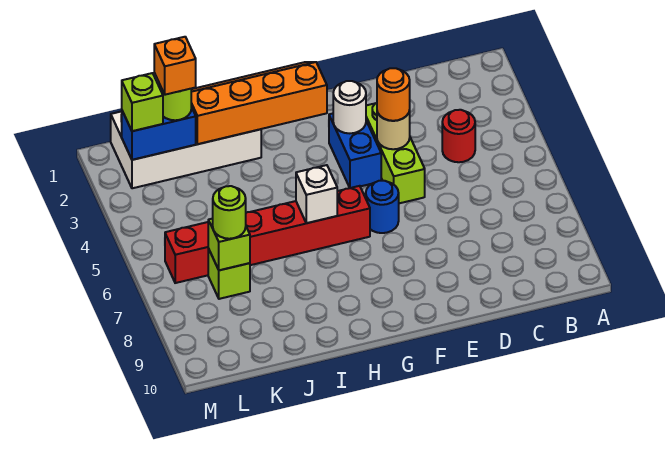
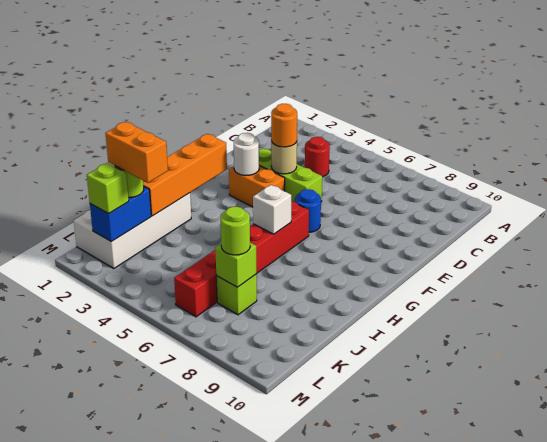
blue 1x2 brick [329,114,381,188] -> orange 1x2 brick [229,166,285,207]
orange 1x1 brick [154,37,196,95] -> orange 1x2 brick [105,122,168,183]

